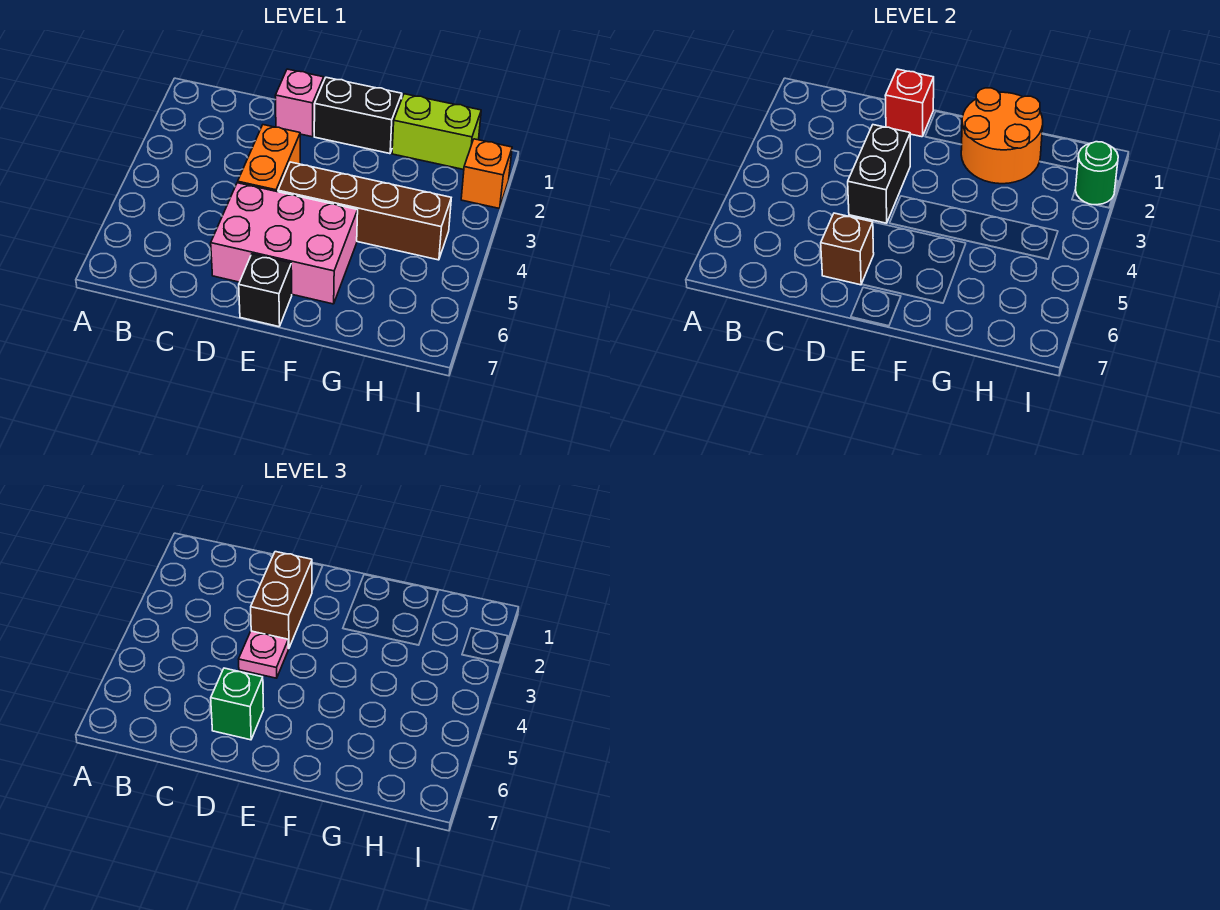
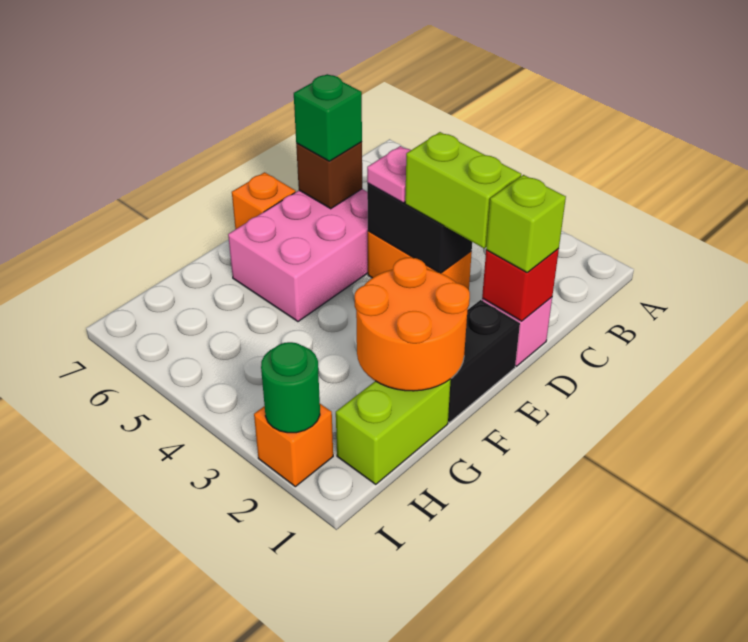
none -> lime 1x1 brick [486,175,566,273]
brown 1x2 brick [251,552,312,649] -> lime 1x2 brick [405,132,521,248]
brown 1x4 brick [278,162,451,260] -> none
black 1x1 brick [239,254,292,327] -> orange 1x1 brick [232,172,296,229]

